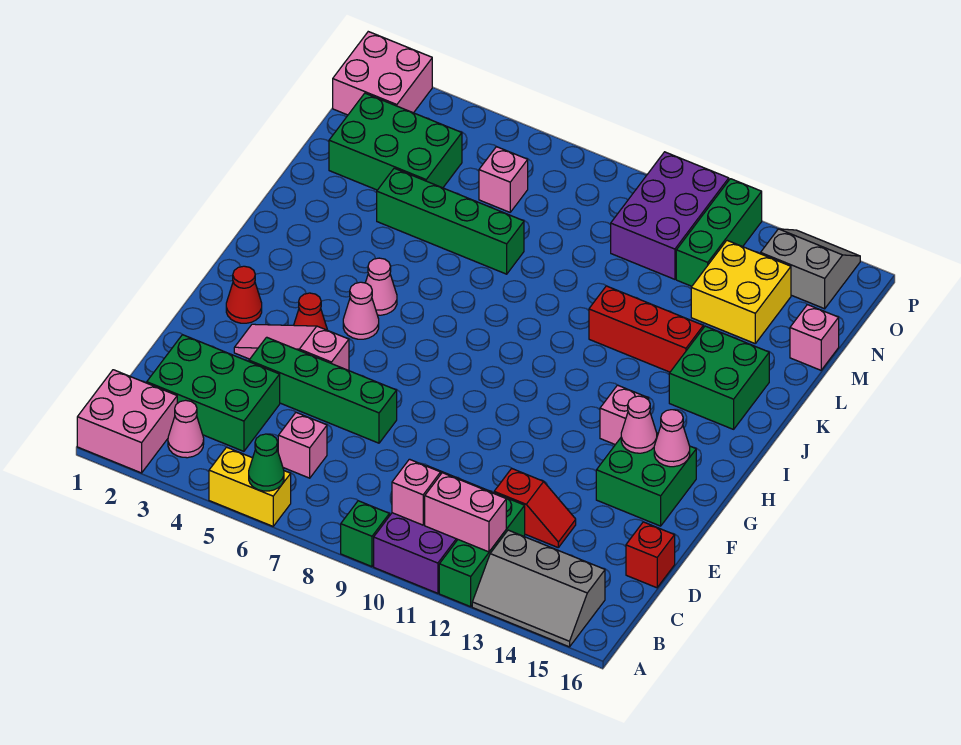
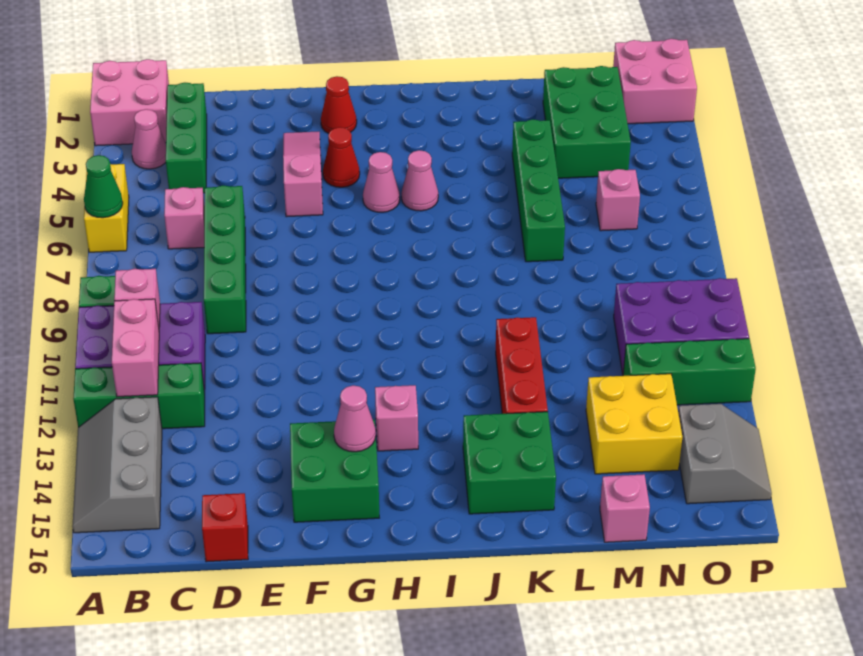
green 2x3 brick [147,335,280,451] -> green 1x3 brick [166,83,207,193]
red 1x2 slope [494,468,576,547] -> none
green 1x4 brick [249,337,397,443] -> green 1x4 brick moved to [204,185,246,334]
pink 1x1 cone [654,410,690,467] -> none

